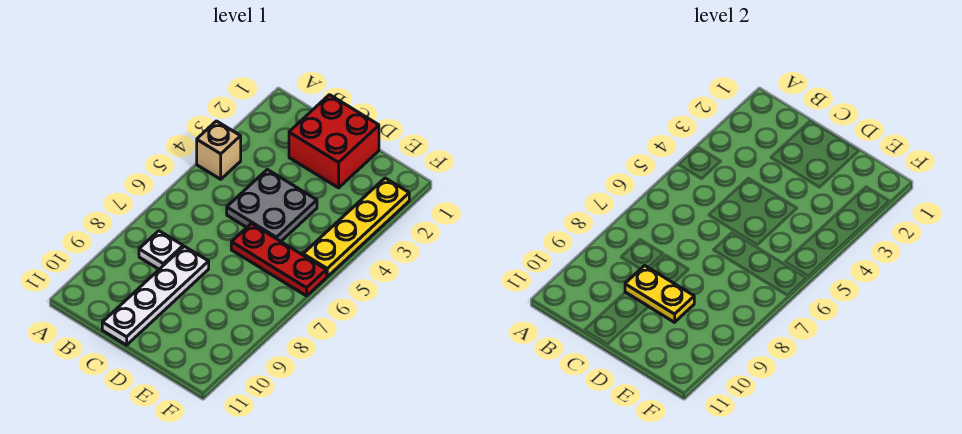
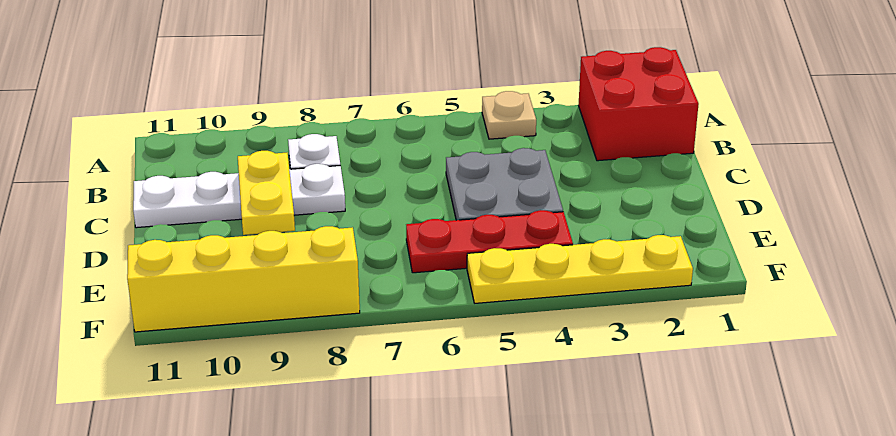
tan 1x1 brick [197,121,241,179] -> tan 1x1 plate [482,91,536,139]
red 2x2 brick [289,95,379,188] -> red 2x2 brick moved to [578,47,699,161]
red 1x3 plate [231,224,326,296] -> red 1x3 plate turned to [406,210,573,273]
none -> yellow 1x4 brick [127,226,360,332]

